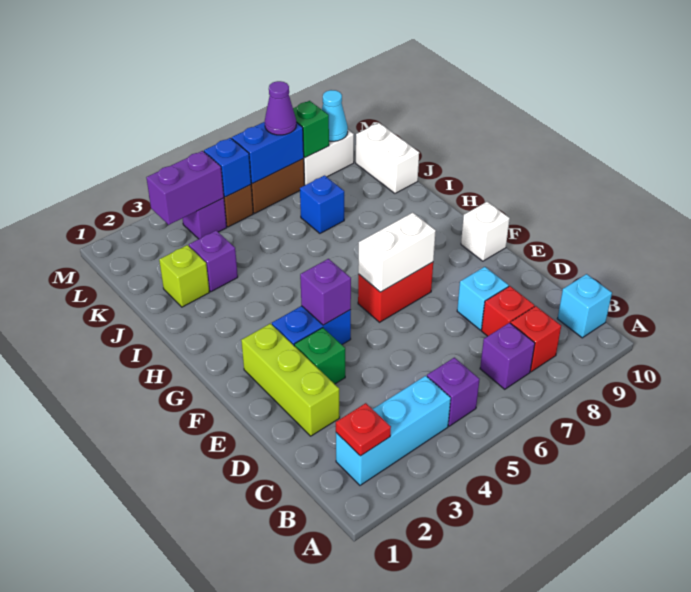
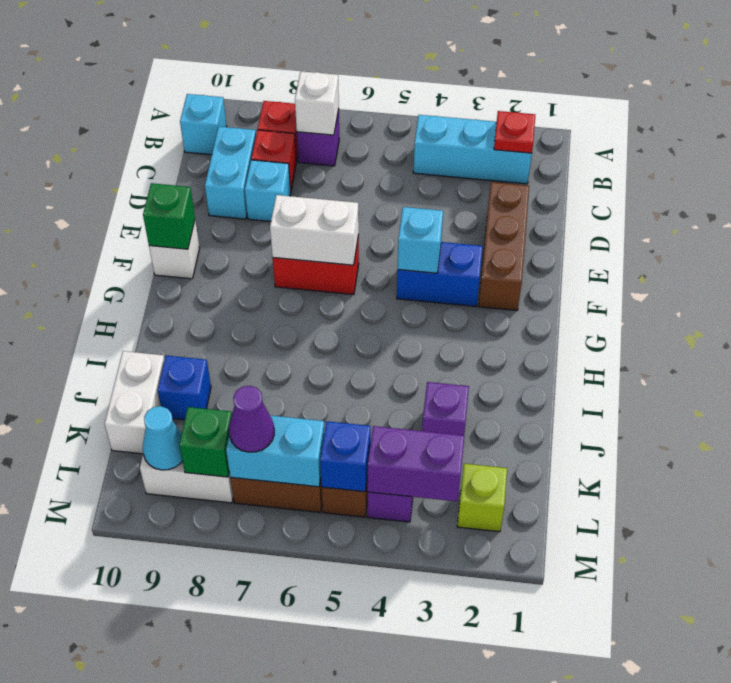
purple 1x1 brick [427,358,480,426] -> none
none -> white 1x1 brick [295,72,339,135]
none -> cyan 1x2 brick [205,127,256,219]
lime 1x3 brick [241,324,340,436] -> brown 1x3 brick [479,182,529,310]
green 1x1 brick [294,328,345,384] -> green 1x1 brick moved to [143,183,195,249]
purple 1x1 brick [300,259,351,325] -> cyan 1x1 brick [398,207,443,273]
lime 1x1 brick [159,245,209,307] -> lime 1x1 brick moved to [457,464,507,532]
blue 1x1 brick [300,175,344,233] -> blue 1x1 brick moved to [158,356,211,420]
blue 1x2 brick [232,122,304,184] -> cyan 1x2 brick [226,415,325,487]

